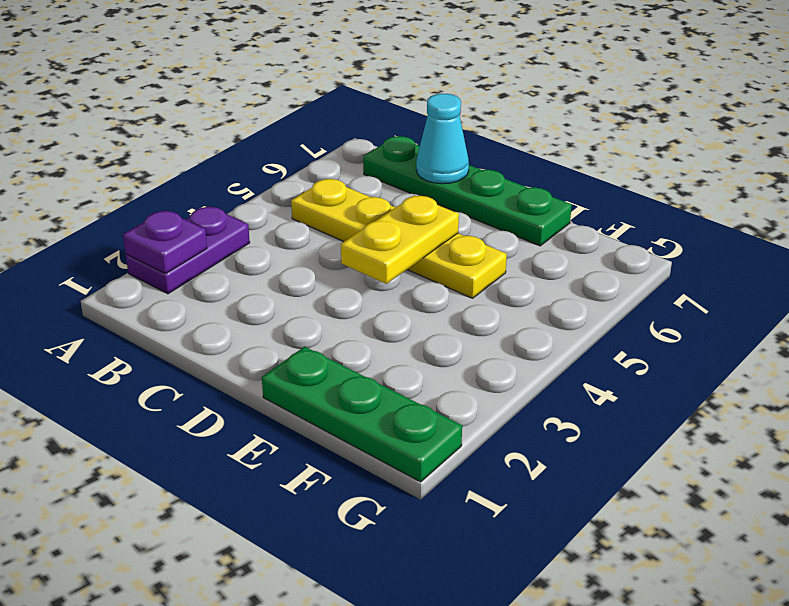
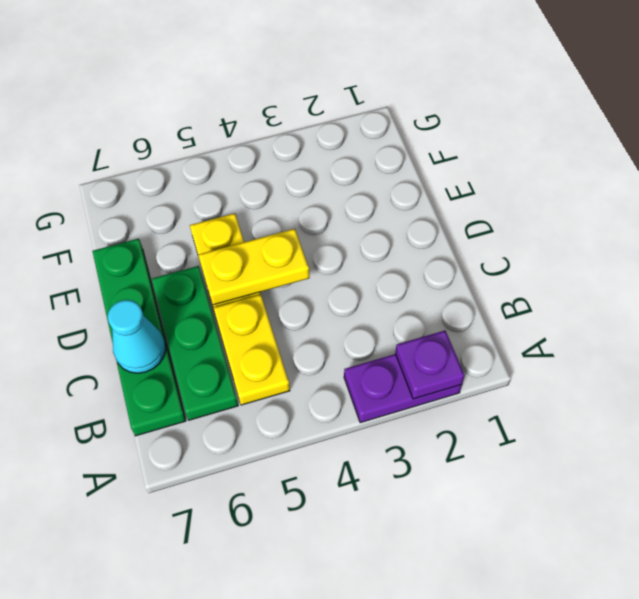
green 1x3 plate [262,346,462,482] -> green 1x3 plate moved to [152,266,238,420]

